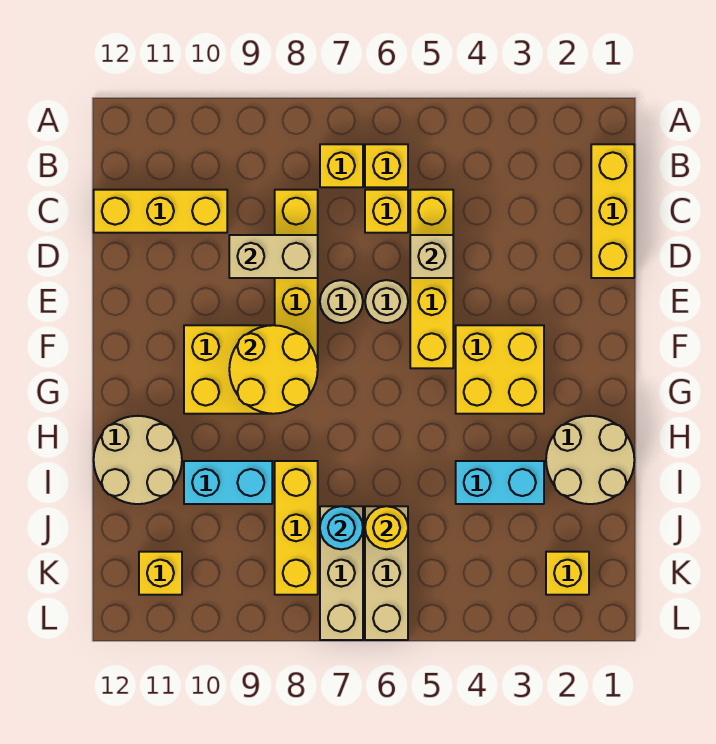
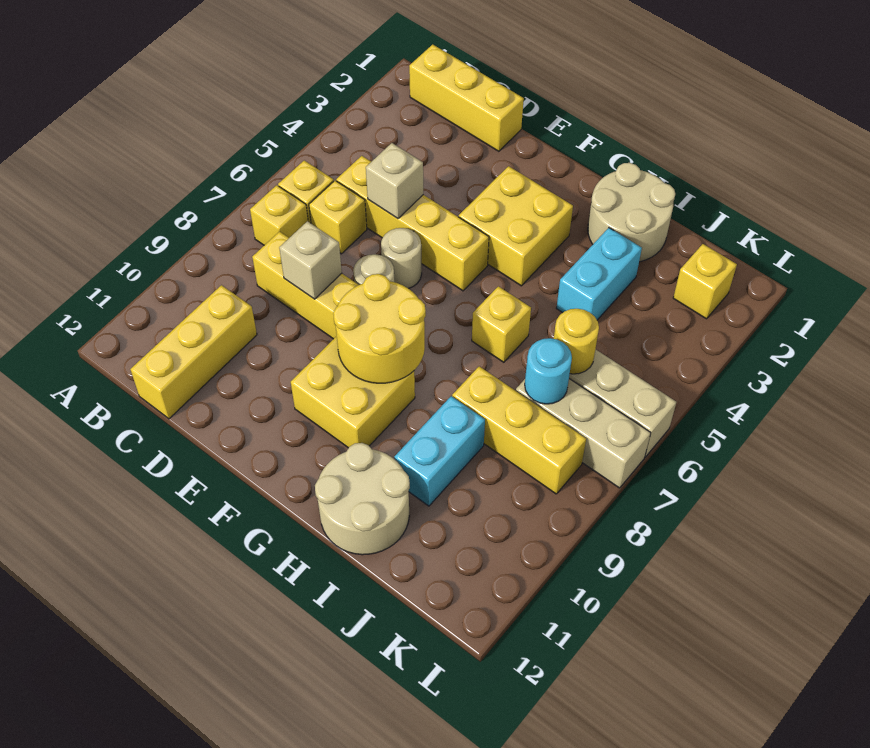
tan 1x2 brick [229,235,318,278] -> tan 1x1 brick [279,221,342,299]
yellow 1x1 brick [139,552,182,595] -> yellow 1x1 brick moved to [472,286,531,362]

